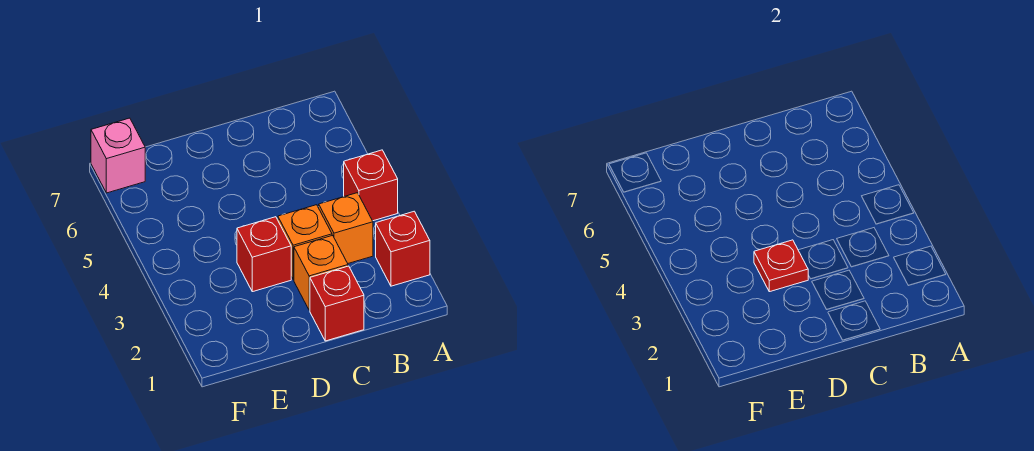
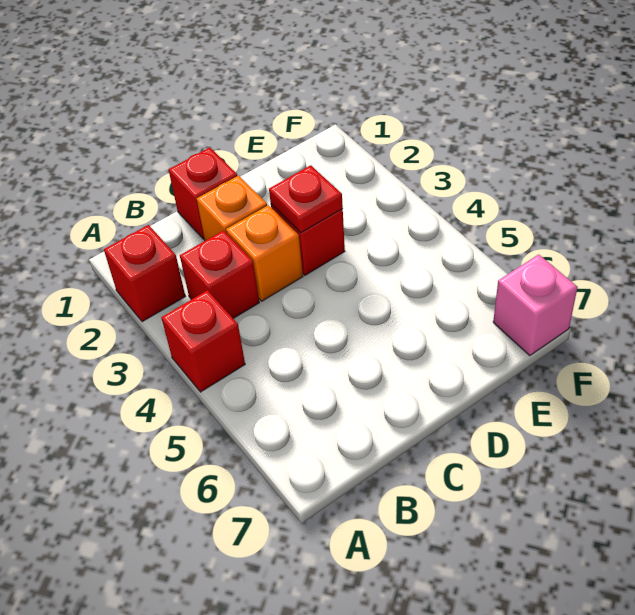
orange 1x1 brick [319,193,373,263] -> red 1x1 brick [180,230,259,318]

